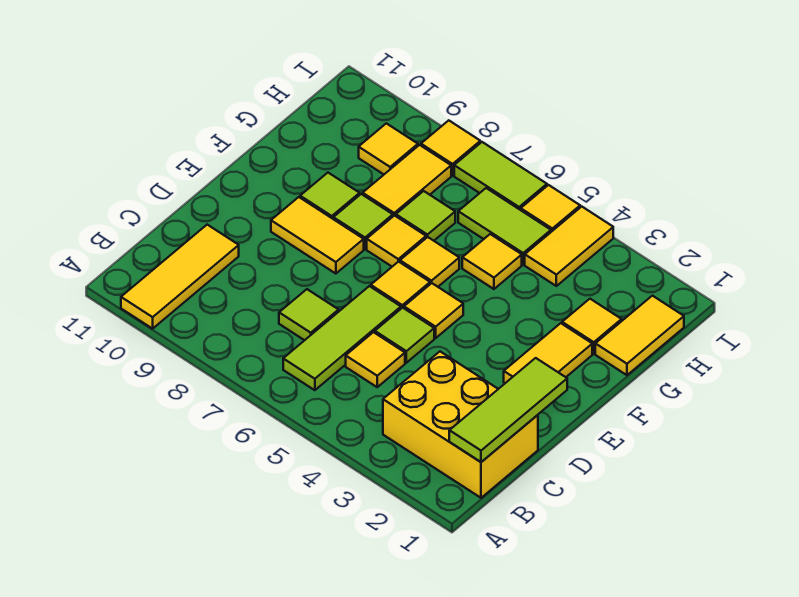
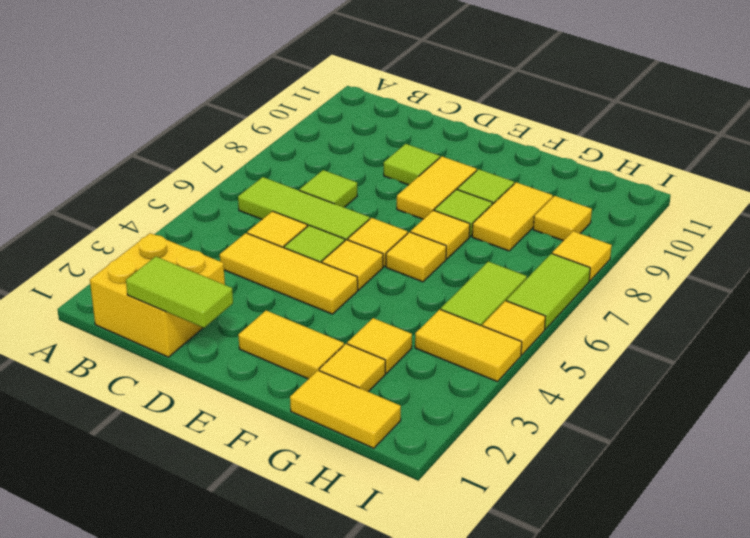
yellow 1x3 tile [121,225,239,329] -> yellow 1x3 tile moved to [220,233,358,314]
yellow 2x3 brick [383,352,538,498] -> yellow 2x2 brick [90,233,225,357]
lime 1x3 tile [449,358,567,462] -> lime 1x2 tile [126,257,233,328]
yellow 1x1 tile [462,234,522,289] -> yellow 1x1 tile moved to [347,318,412,373]
lime 1x1 tile [396,191,455,241] -> lime 1x1 tile moved to [384,144,440,185]
yellow 1x2 tile [363,145,451,216] -> yellow 1x2 tile turned to [472,182,553,251]

